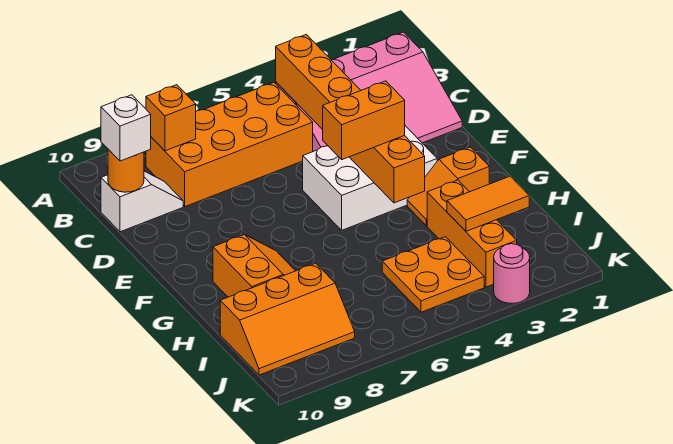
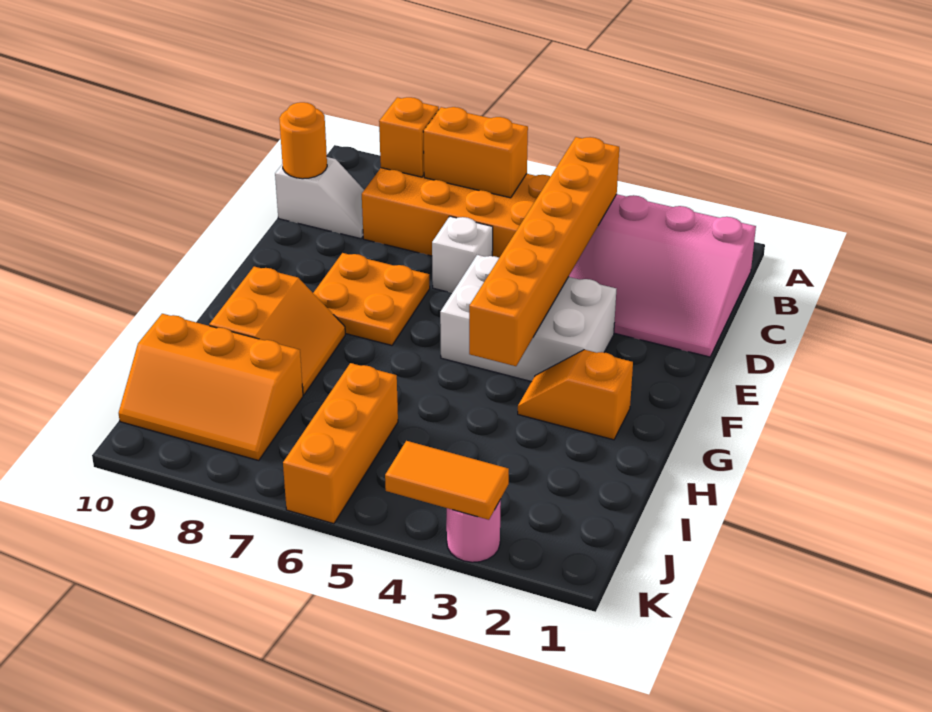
white 1x1 brick [101,95,151,161] -> white 1x1 brick moved to [432,216,493,293]
orange 1x2 brick [323,81,405,160] -> orange 1x2 brick moved to [423,107,528,198]
orange 1x3 brick [427,180,517,287] -> orange 1x3 brick moved to [283,363,398,524]
orange 1x2 tile [447,176,529,231] -> orange 1x2 tile moved to [385,441,509,520]
orange 2x2 plate [382,237,484,312] -> orange 2x2 plate moved to [313,253,430,345]

